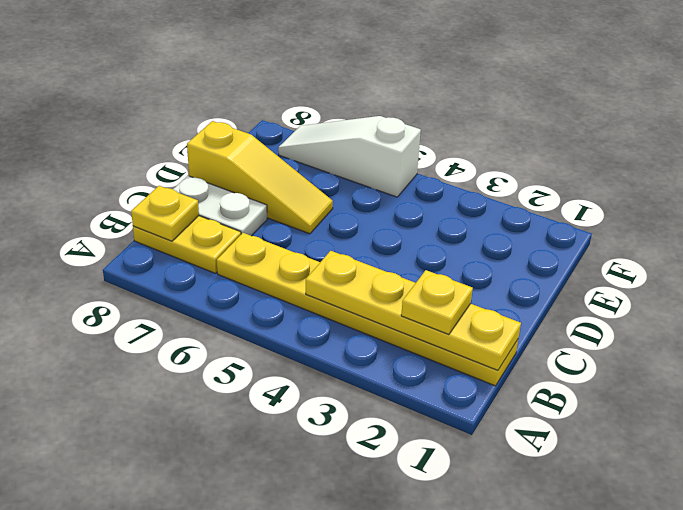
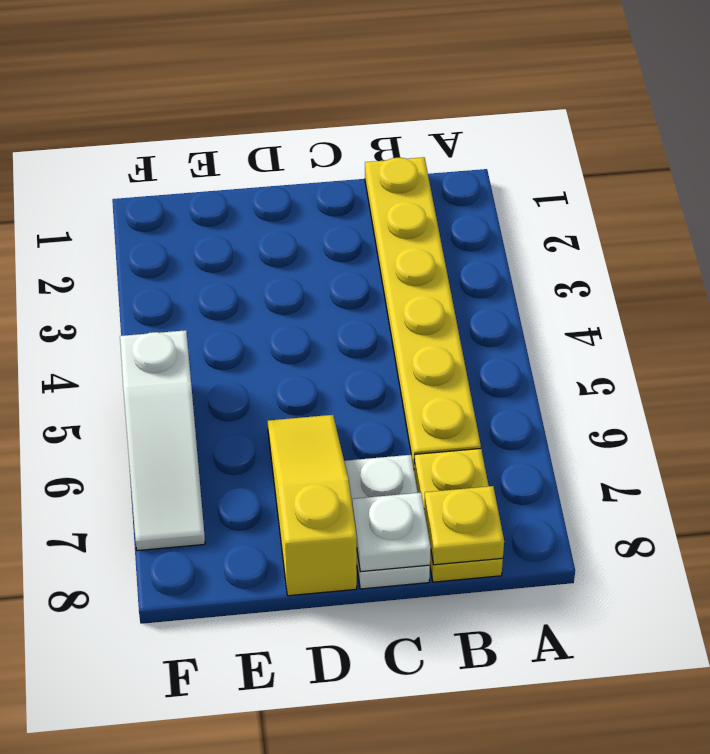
yellow 1x4 plate [306,251,521,370] -> none
yellow 1x1 plate [401,270,473,335] -> none
none -> white 1x1 plate [352,493,431,572]

